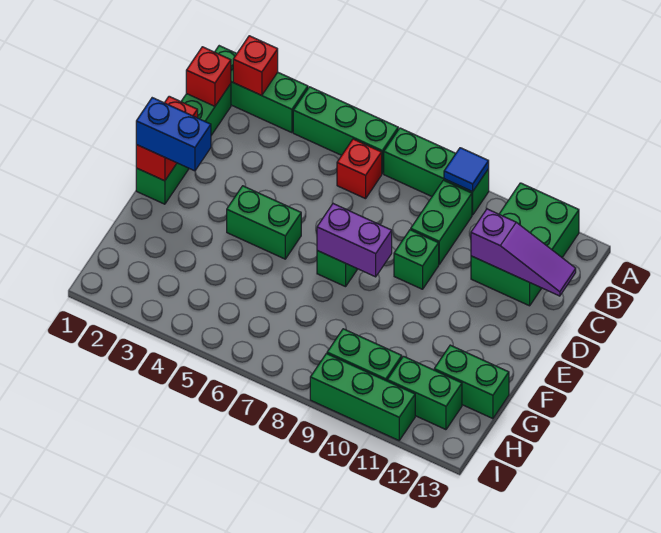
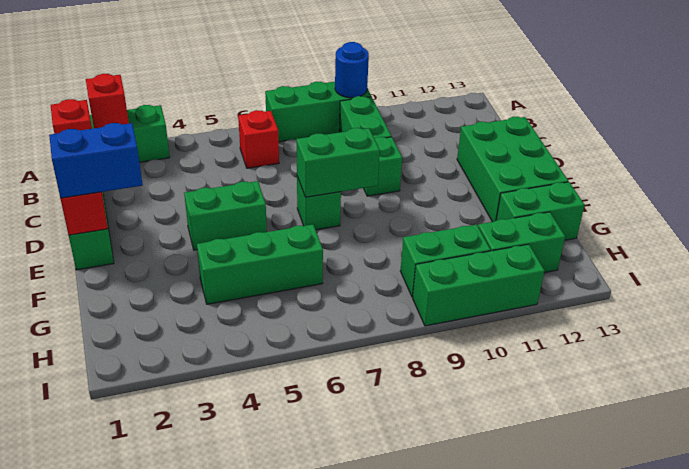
green 1x3 brick [293,87,398,174] -> green 1x3 brick moved to [197,224,323,304]
blue 1x1 tile [444,148,489,192] -> blue 1x1 round brick [335,42,369,98]
green 2x3 brick [471,183,579,306] -> green 2x3 brick moved to [457,117,568,222]
purple 1x3 slope [471,209,576,296] -> none
purple 1x2 brick [317,204,392,277] -> green 1x2 brick [296,128,380,197]

